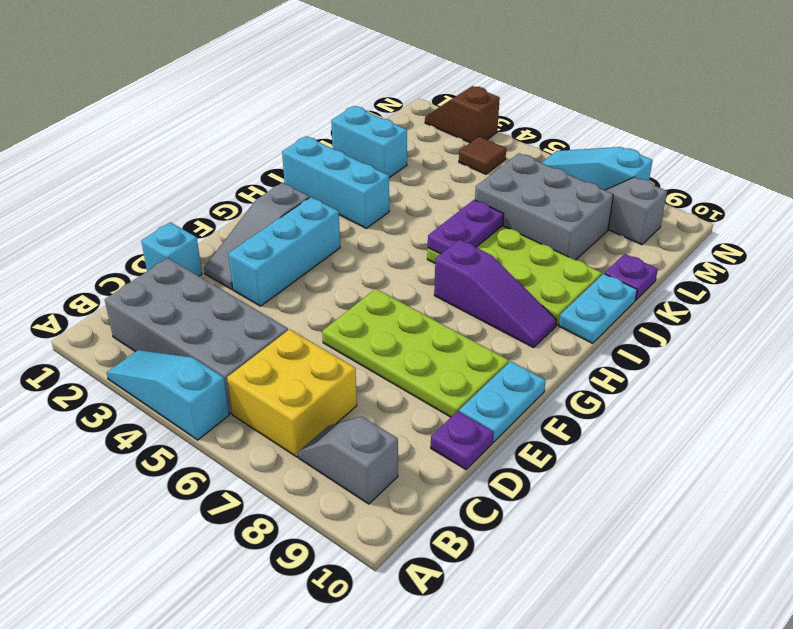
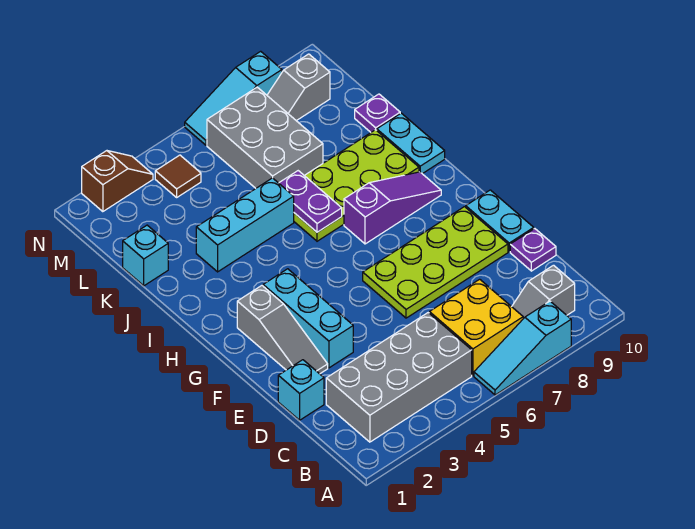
cyan 1x3 slope [107,350,229,440] -> cyan 1x3 slope moved to [474,301,571,395]
cyan 1x3 brick [282,136,389,228] -> cyan 1x3 brick moved to [196,178,294,272]
cyan 1x2 brick [331,106,407,178] -> cyan 1x1 brick [123,225,168,286]
grey 2x3 brick [475,153,613,260] -> grey 2x3 brick turned to [207,87,323,188]
brown 1x2 slope [425,86,500,143] -> brown 1x2 slope turned to [82,151,153,212]

